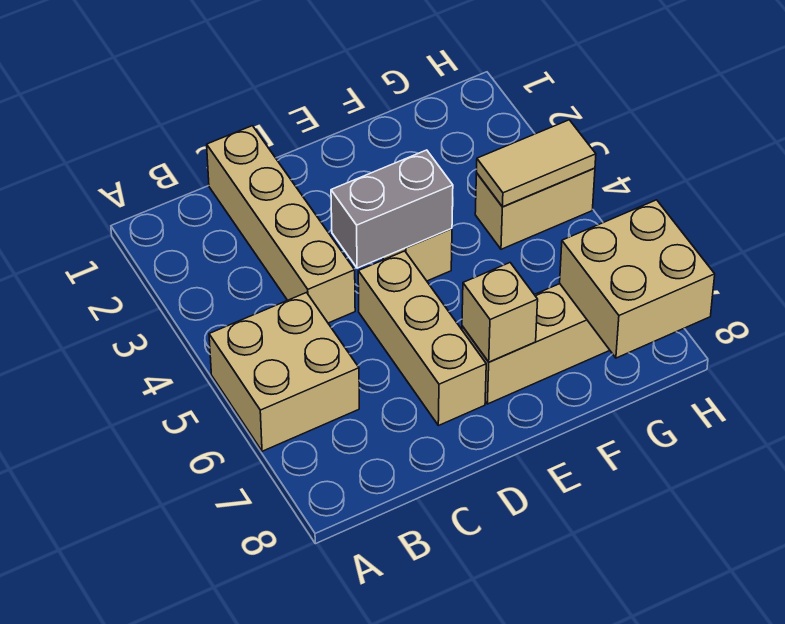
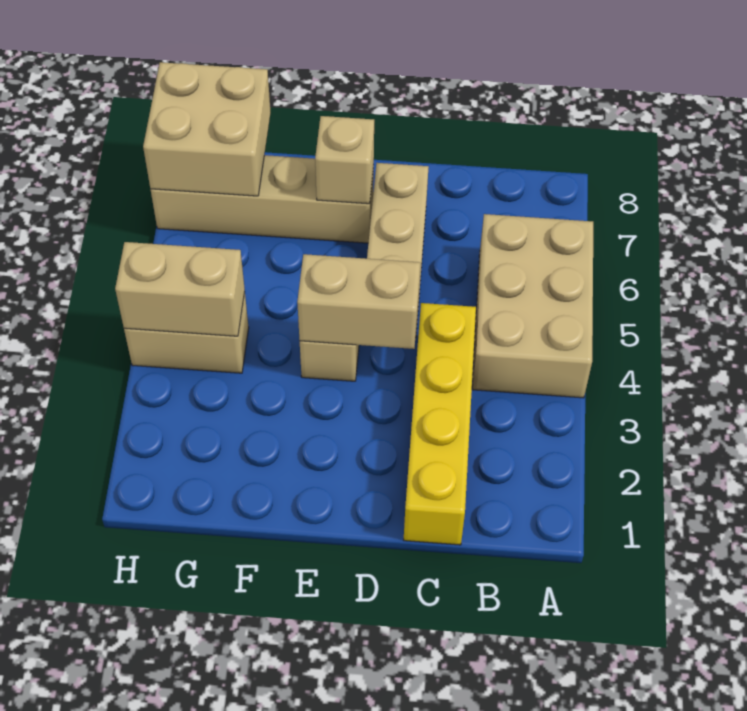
tan 2x2 brick [209,293,359,451] -> tan 2x3 brick [472,214,593,398]
tan 1x4 brick [207,126,355,323] -> yellow 1x4 brick [404,303,476,545]
grey 1x2 brick [331,150,453,268] -> tan 1x2 brick [297,254,420,349]
tan 1x2 tile [477,120,596,207] -> tan 1x2 brick [115,242,245,336]

